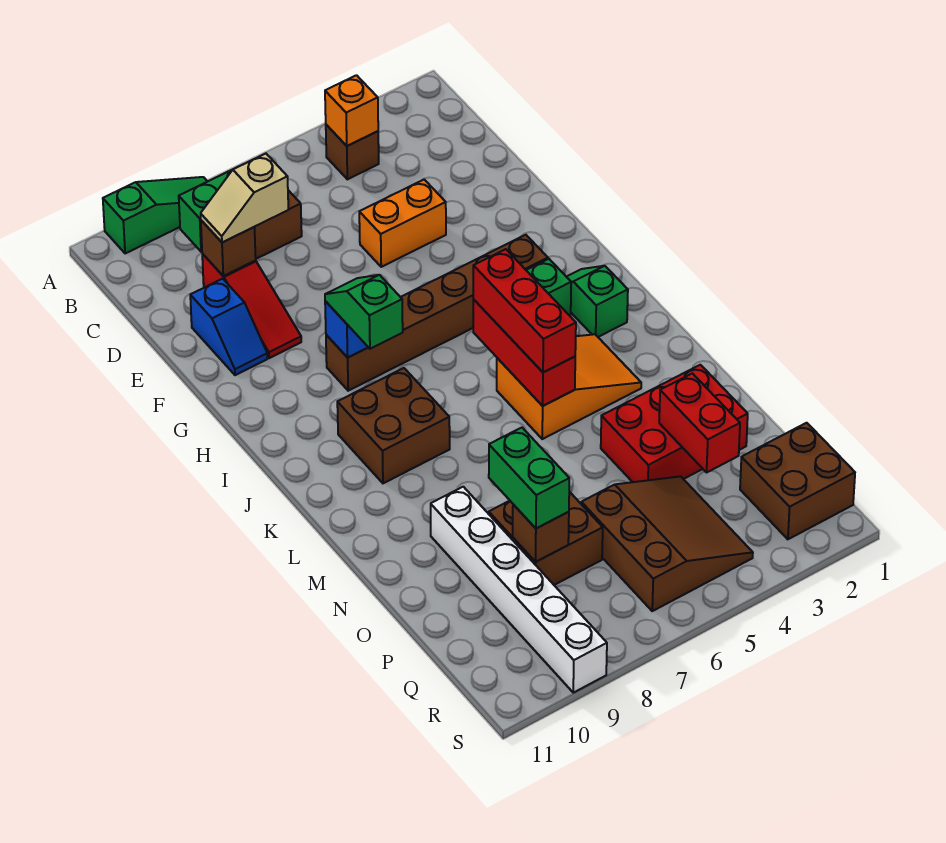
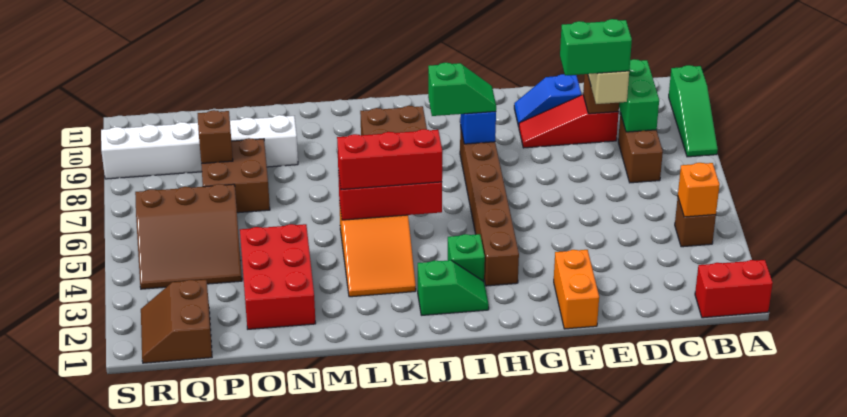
orange 1x2 brick [359,180,446,267] -> orange 1x2 brick moved to [554,250,599,329]
red 1x2 brick [659,373,740,472] -> red 1x2 brick moved to [695,260,773,318]
green 1x2 brick [489,428,569,528] -> green 1x2 brick moved to [560,19,632,76]
brown 2x2 brick [740,423,855,539] -> brown 2x2 slope [141,280,212,363]

